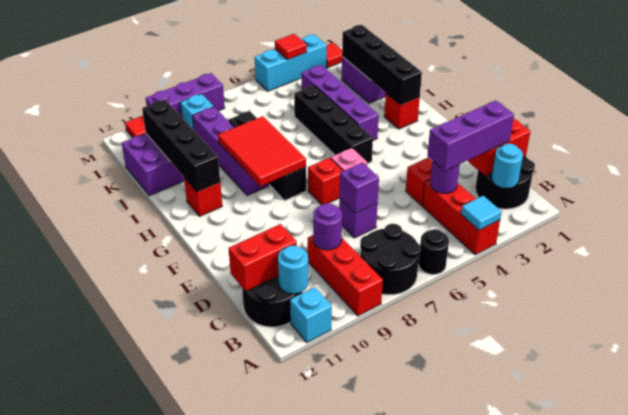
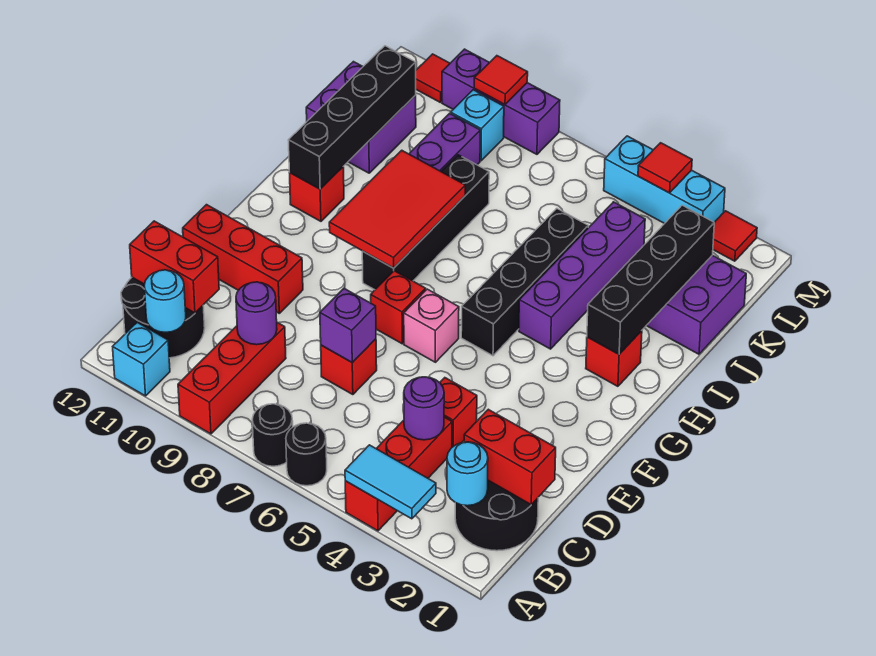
cyan 1x1 tile [461,196,502,230] -> cyan 1x2 tile [345,445,436,519]
black 2x2 round brick [360,224,421,295] -> black 1x1 round brick [252,404,293,466]
purple 1x3 brick [427,100,514,171] -> none
purple 1x1 brick [339,199,378,238] -> red 1x1 brick [321,339,377,395]
none -> red 1x3 brick [183,205,303,313]
none -> red 1x1 tile [474,56,528,105]

